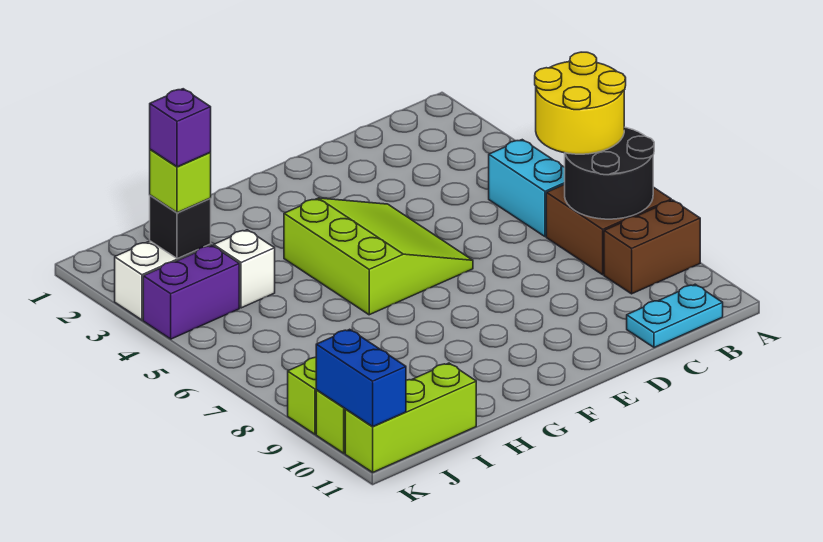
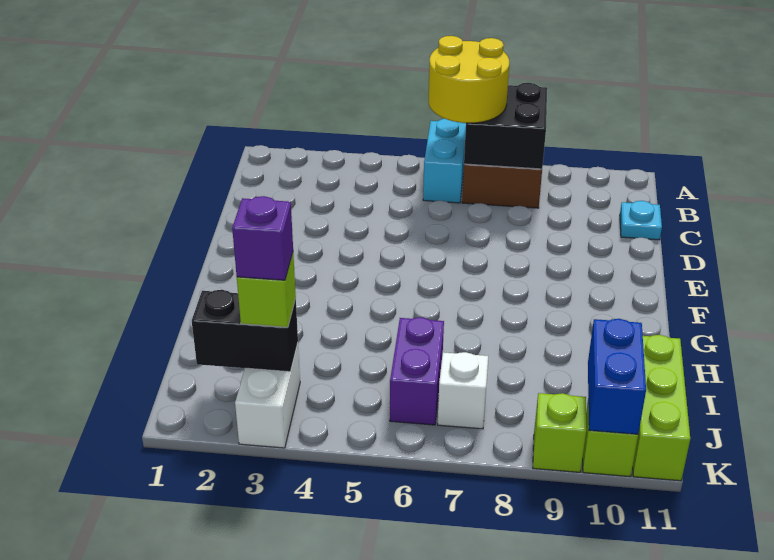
black 2x2 round brick [565,127,654,219] -> black 2x2 brick [464,83,547,169]
brown 1x2 brick [604,200,700,294] -> none
cyan 1x2 brick [489,140,565,237] -> cyan 1x2 brick turned to [423,119,466,203]
cyan 1x2 plate [627,284,723,348] -> cyan 1x1 plate [620,201,662,240]
lime 3x3 slope [284,198,473,315] -> none
white 1x1 brick [214,230,275,308] -> white 1x1 brick moved to [438,352,488,429]
black 1x1 brick [150,195,211,259] -> black 1x2 brick [192,290,298,372]
purple 1x2 brick [143,245,239,339] -> purple 1x2 brick moved to [390,317,444,425]
blue 1x2 brick [316,329,406,426] -> blue 1x2 brick turned to [588,319,646,434]

